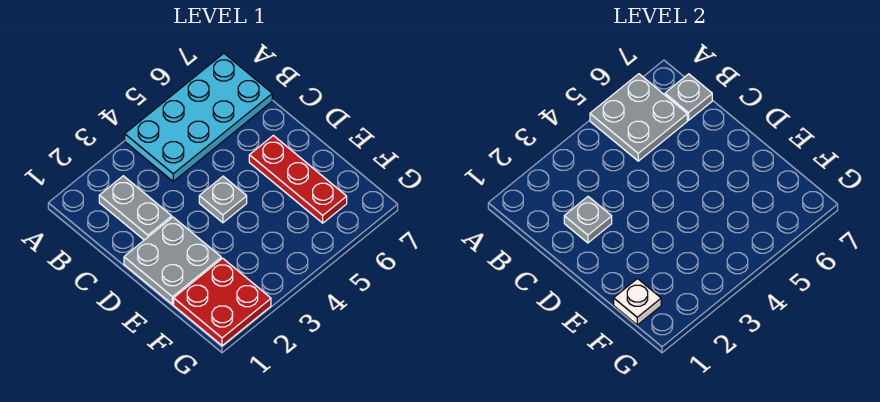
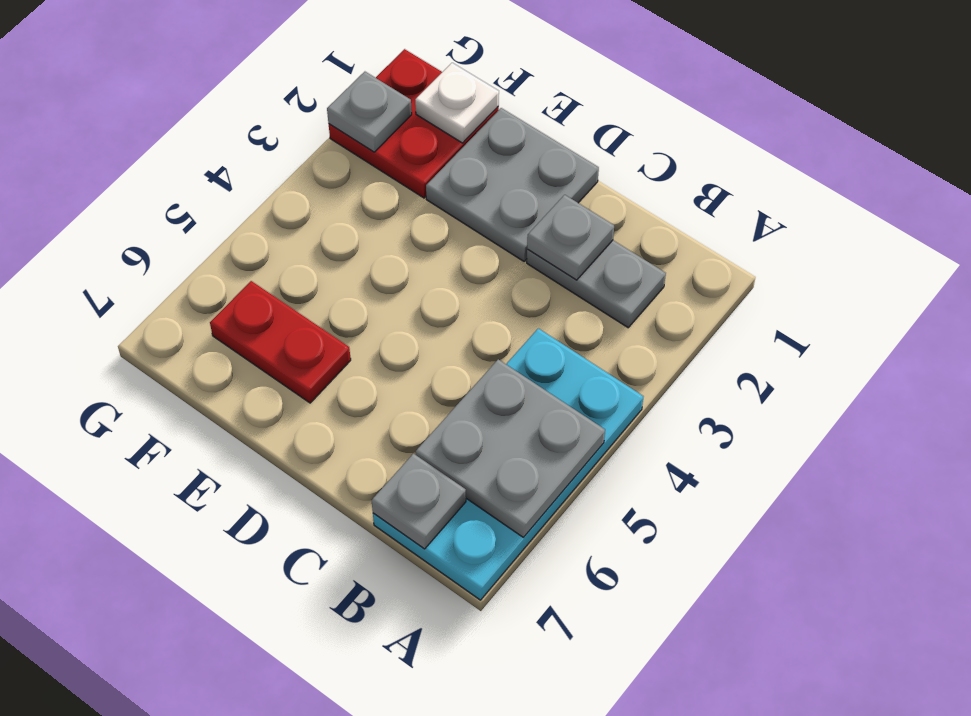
grey 1x1 plate [199,176,247,223] -> grey 1x1 plate moved to [327,72,412,152]
red 1x3 plate [249,135,347,223] -> red 1x2 plate [210,281,351,403]

